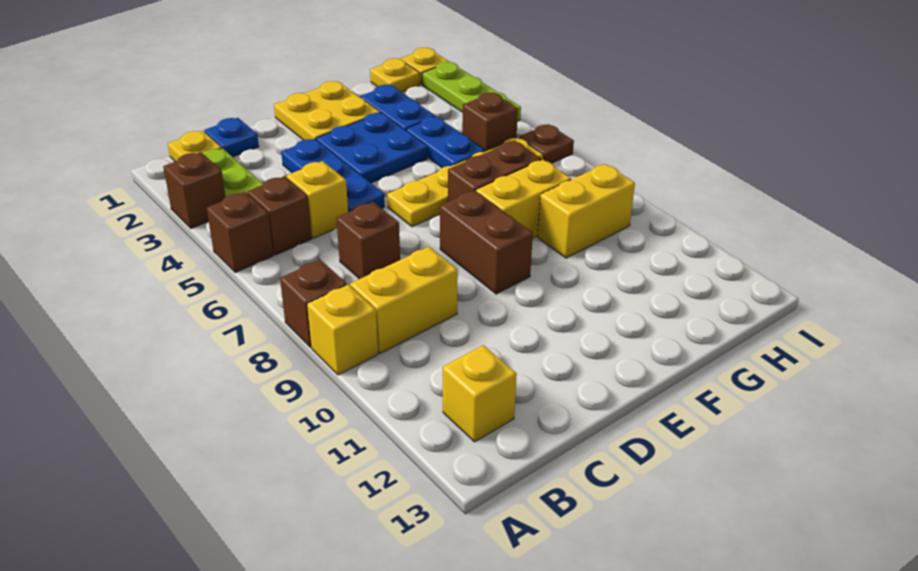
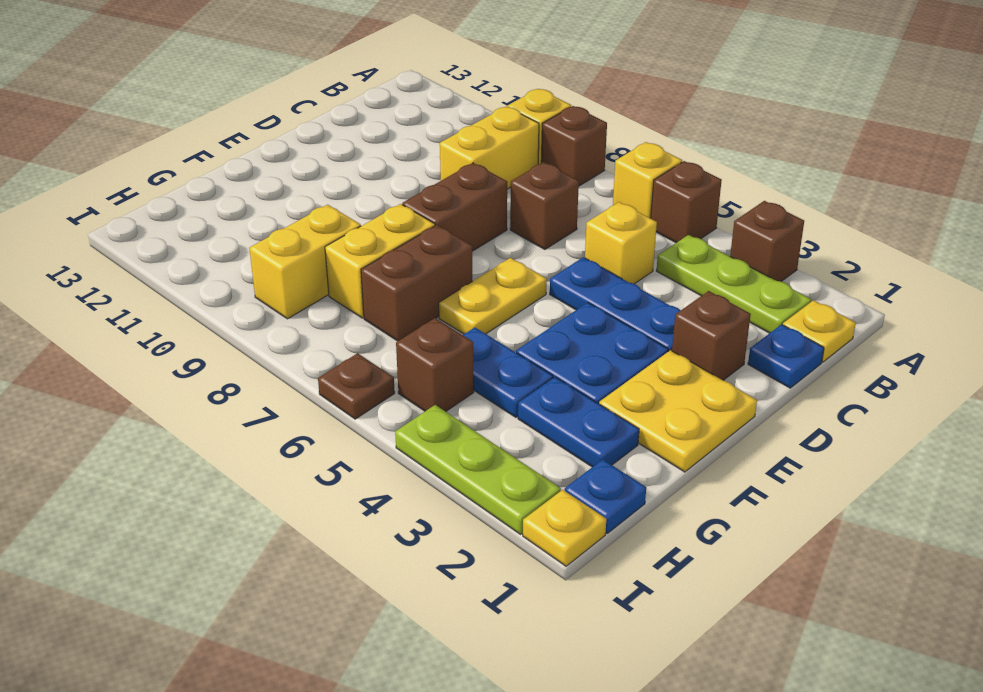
brown 1x1 brick [247,176,312,255] -> brown 1x1 brick moved to [672,291,751,380]
yellow 1x1 brick [443,345,517,442] -> yellow 1x1 brick moved to [613,142,682,218]
yellow 1x4 plate [387,137,543,227] -> yellow 1x2 plate [439,258,547,334]
brown 1x2 brick [440,190,533,294] -> brown 1x2 brick turned to [402,163,507,251]
yellow 1x1 plate [370,58,420,92] -> blue 1x1 plate [565,459,646,533]

